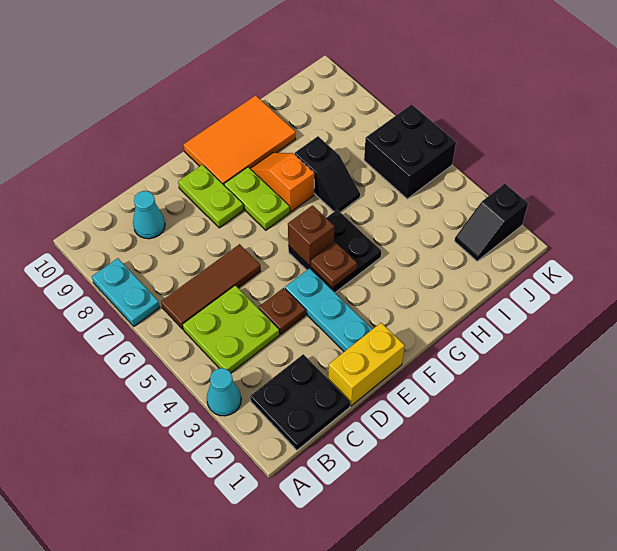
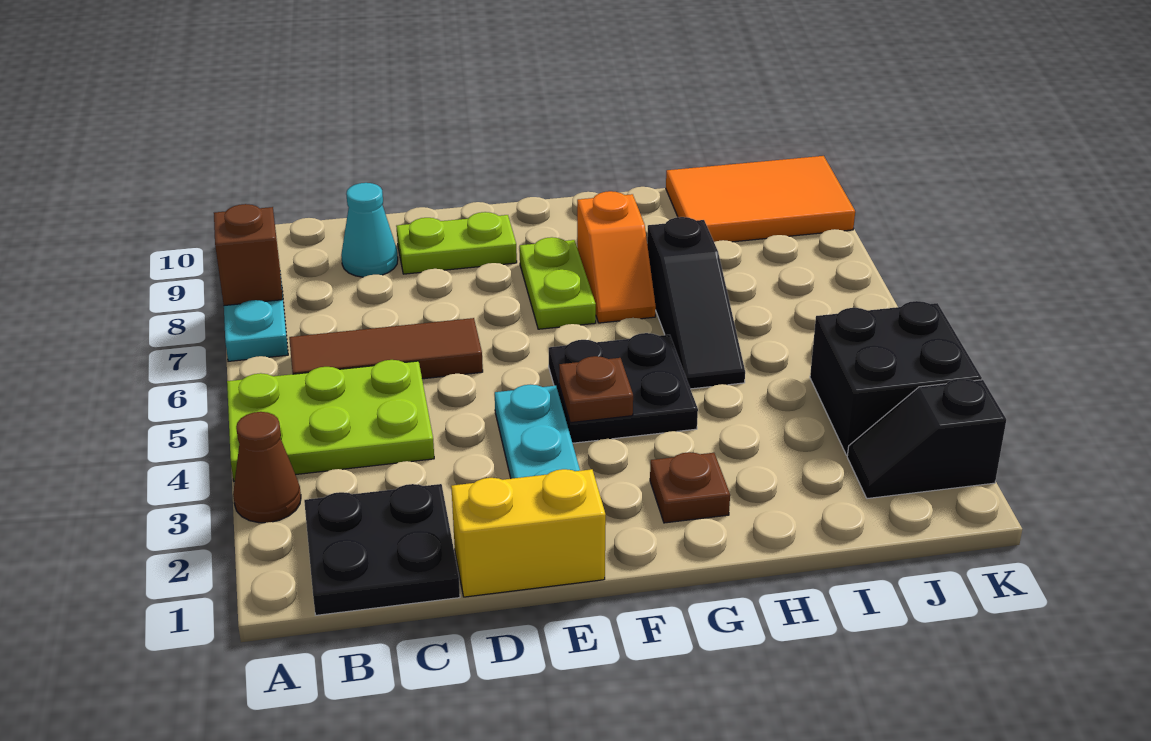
cyan 1x1 cone [207,368,241,416] -> brown 1x1 cone [233,412,301,523]
lime 2x2 plate [183,285,279,373] -> lime 2x3 plate [227,360,434,481]
brown 1x1 plate [259,288,305,335] -> brown 1x1 plate moved to [650,452,730,523]
lime 1x2 plate [178,165,243,228] -> lime 1x2 plate turned to [396,212,517,274]
brown 1x1 brick [288,206,334,266] -> brown 1x1 brick moved to [214,204,283,306]
orange 2x3 tile [183,95,296,185] -> orange 2x3 tile moved to [666,156,855,242]
orange 1x2 slope [250,153,314,212] -> orange 1x2 slope turned to [577,191,656,323]
black 1x2 slope [295,136,360,212] -> black 1x3 slope [647,217,745,389]
black 2x2 brick [364,104,456,199] -> black 2x2 brick moved to [810,301,982,455]

